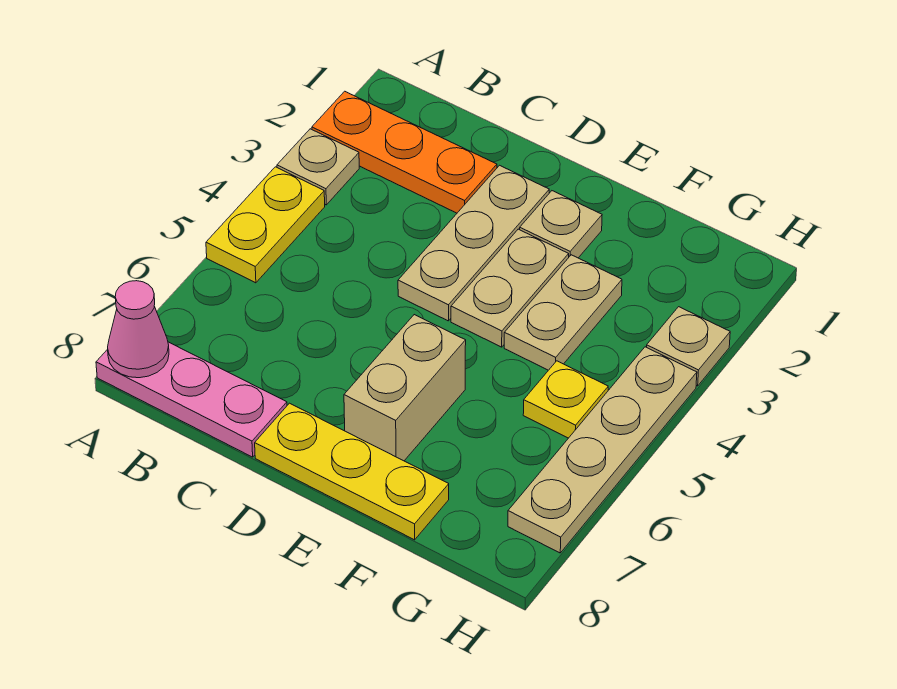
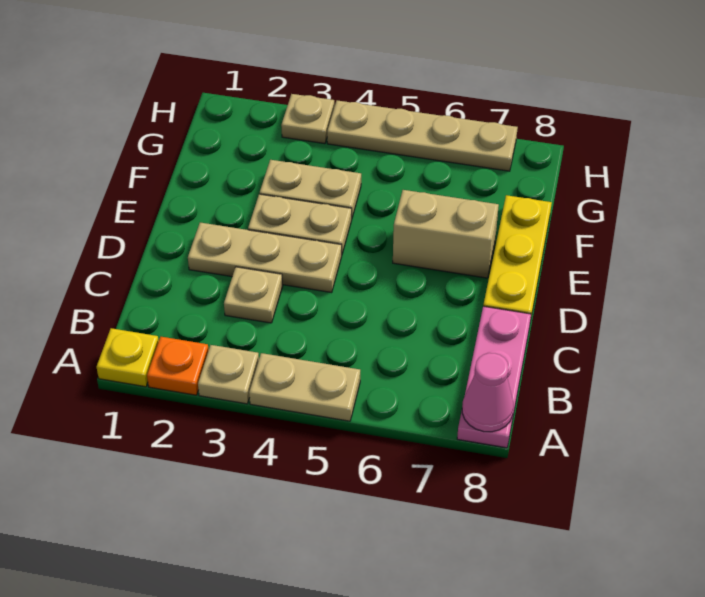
orange 1x3 plate [312,91,497,213] -> orange 1x1 plate [147,337,209,395]
yellow 1x2 plate [206,167,325,283] -> tan 1x2 plate [249,353,360,421]
tan 1x1 plate [520,191,602,258] -> tan 1x1 plate moved to [224,267,283,323]
yellow 1x1 plate [523,361,608,438] -> yellow 1x1 plate moved to [97,328,159,387]

